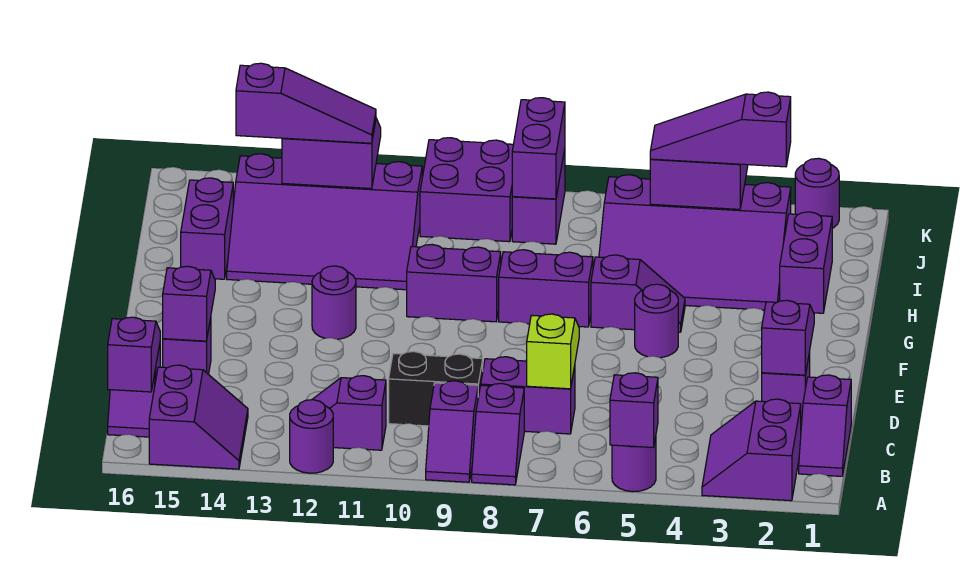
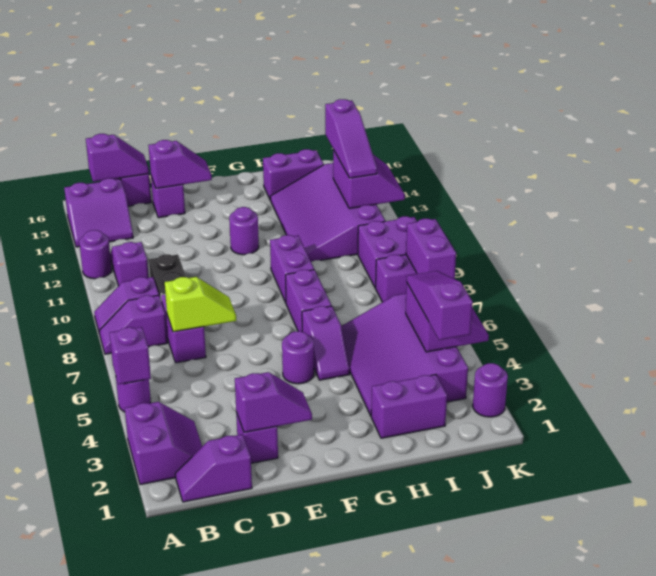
purple 2x2 slope [702,399,801,501] -> purple 2x2 slope turned to [125,402,202,485]
purple 1x2 brick [512,98,565,199] -> purple 1x2 brick turned to [406,219,456,279]

